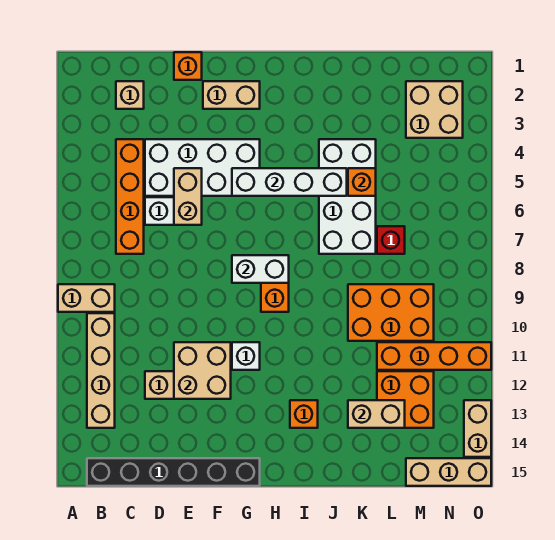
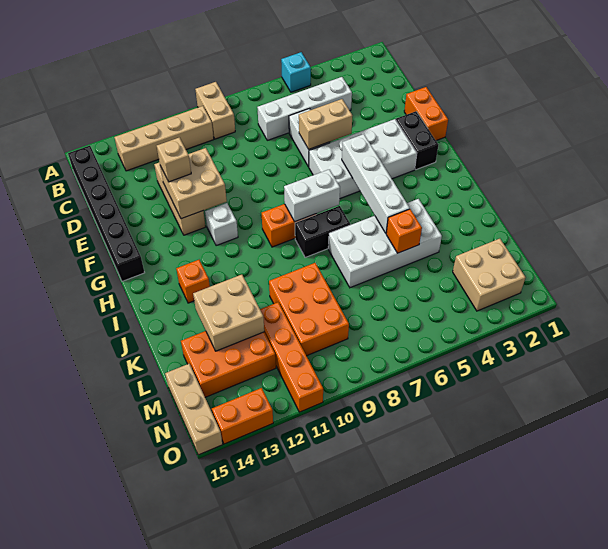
none -> cyan 1x1 brick [281,52,311,92]
tan 1x1 brick [116,81,144,109] -> tan 1x1 brick moved to [157,137,191,182]
orange 1x4 brick [116,139,144,254] -> white 1x4 brick [257,77,352,140]
white 2x4 brick [145,139,260,196] -> white 2x4 brick turned to [309,119,417,198]
orange 1x1 brick [174,52,202,80] -> orange 1x2 brick [404,87,448,141]
tan 1x2 brick [203,81,260,109] -> black 1x2 brick [396,111,438,170]
white 1x2 brick [232,255,289,283] -> white 1x2 brick turned to [284,169,340,222]
none -> black 1x2 brick [295,206,350,257]
tan 1x2 brick [348,400,405,428] -> tan 2x2 brick [193,275,264,351]
red 1x1 brick [377,226,405,254] -> none
orange 2x2 brick [377,371,434,428] -> orange 2x3 brick [181,331,276,397]
tan 1x2 brick [464,400,491,457] -> orange 1x2 brick [212,388,273,444]

